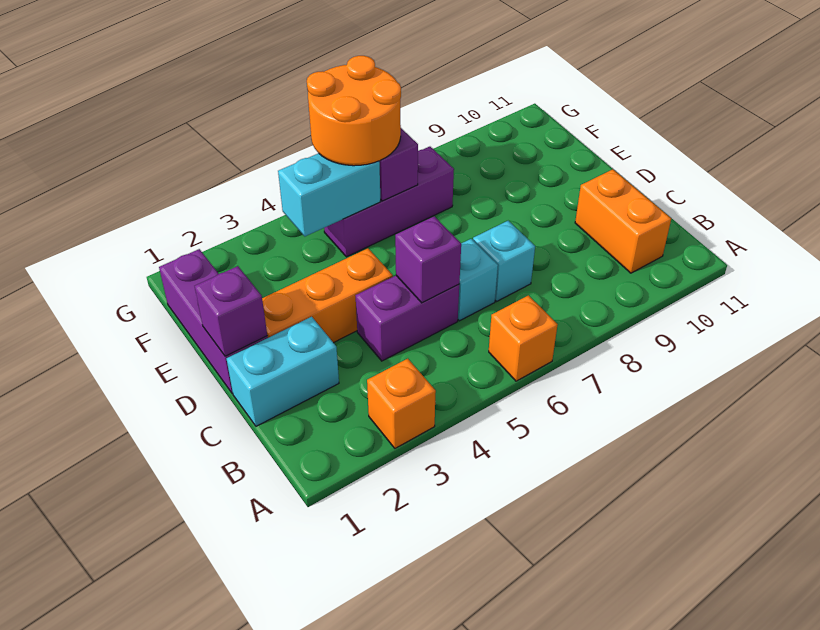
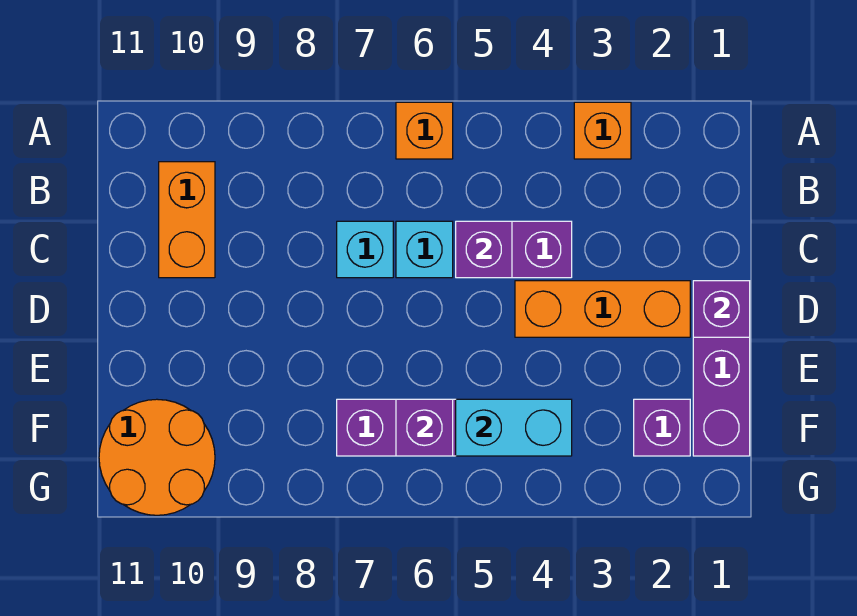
cyan 1x2 brick [226,317,339,426] -> none
none -> purple 1x1 brick [634,399,690,456]
orange 2x2 round brick [307,56,401,166] -> orange 2x2 round brick moved to [99,399,215,515]

